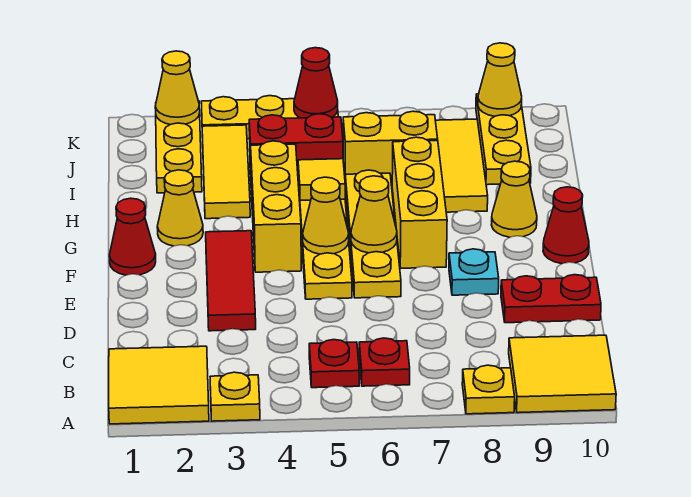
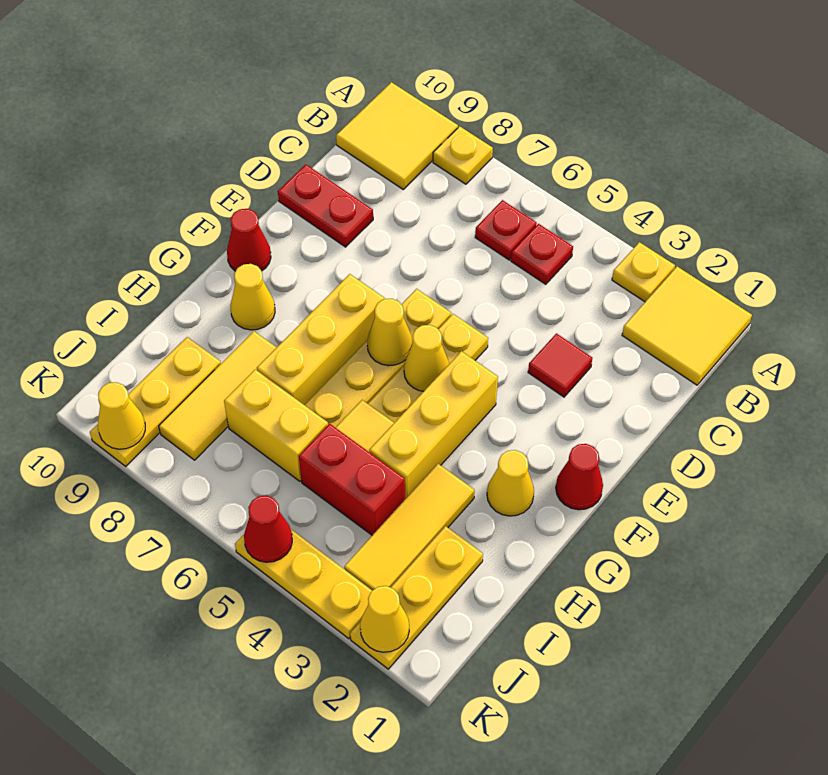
red 1x3 tile [206,231,256,331] -> red 1x1 tile [528,333,592,397]
cyan 1x1 plate [449,249,499,295] -> none

